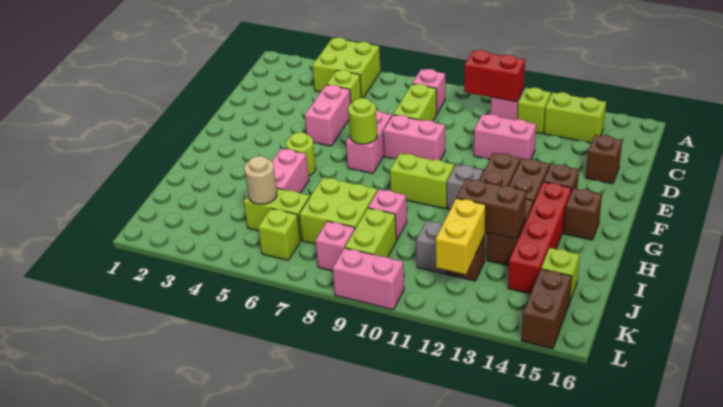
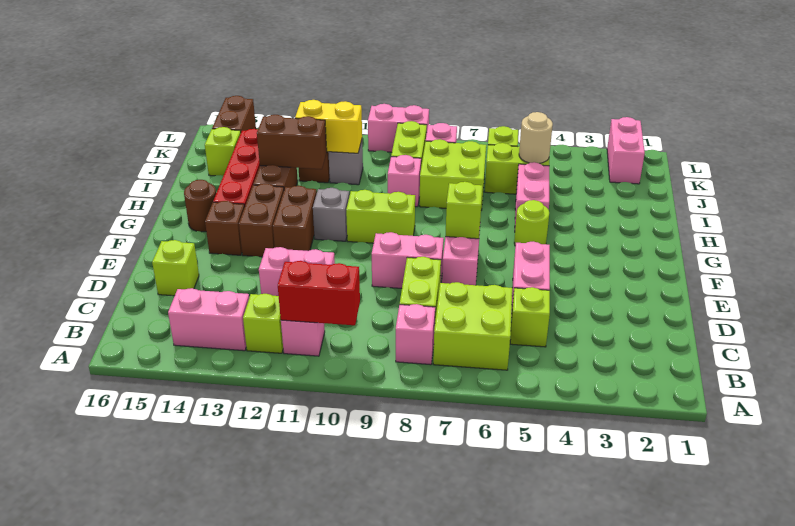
lime 2x2 brick [312,38,380,98] -> lime 2x2 brick moved to [433,282,512,370]
lime 1x2 brick [544,92,606,143] -> pink 1x2 brick [168,288,249,351]
brown 1x1 brick [586,135,622,184] -> lime 1x1 brick [152,240,199,296]
lime 1x1 round brick [348,98,377,144] -> lime 1x1 brick [445,182,482,239]
brown 1x1 brick [564,188,602,240] -> brown 1x1 round brick [184,180,216,232]
yellow 1x2 brick [436,198,486,274] -> yellow 1x2 brick turned to [295,100,362,153]
none -> pink 1x2 brick [607,117,645,184]

